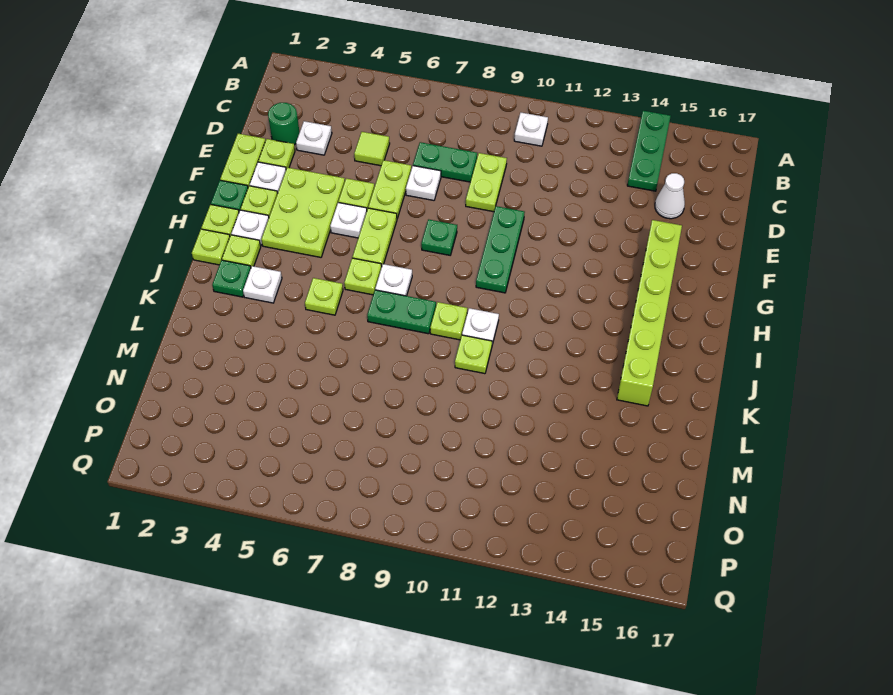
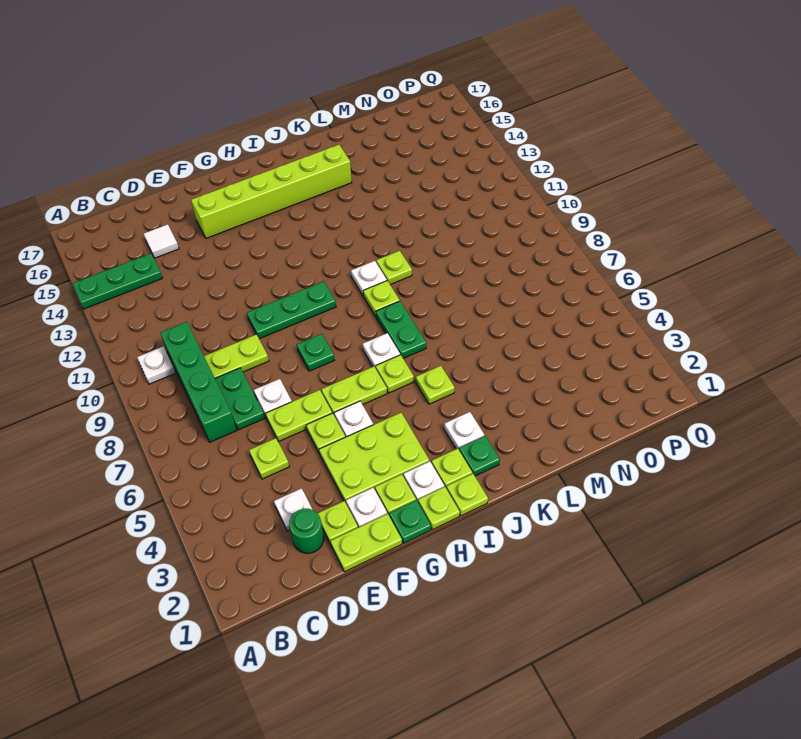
none -> green 1x4 brick [160,322,237,442]
lime 1x1 tile [354,132,390,166] -> lime 1x1 plate [249,438,289,479]
white 1x1 cone [655,173,685,219] -> white 1x1 tile [144,224,179,258]

